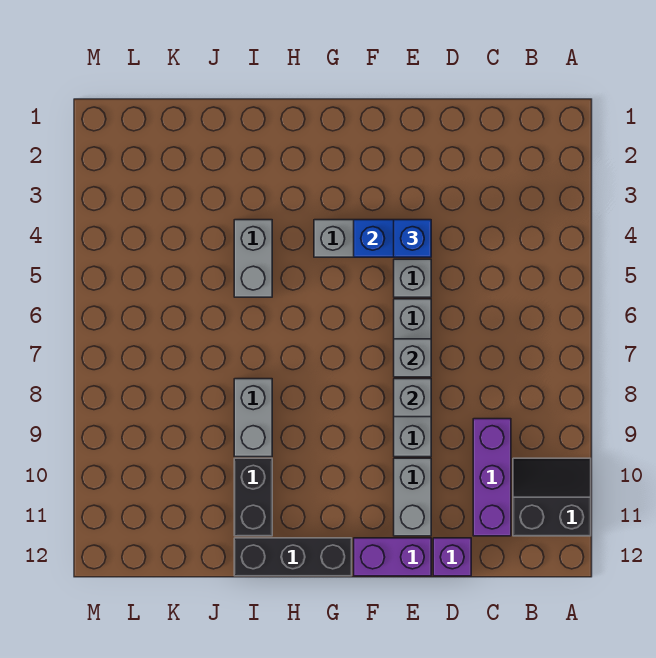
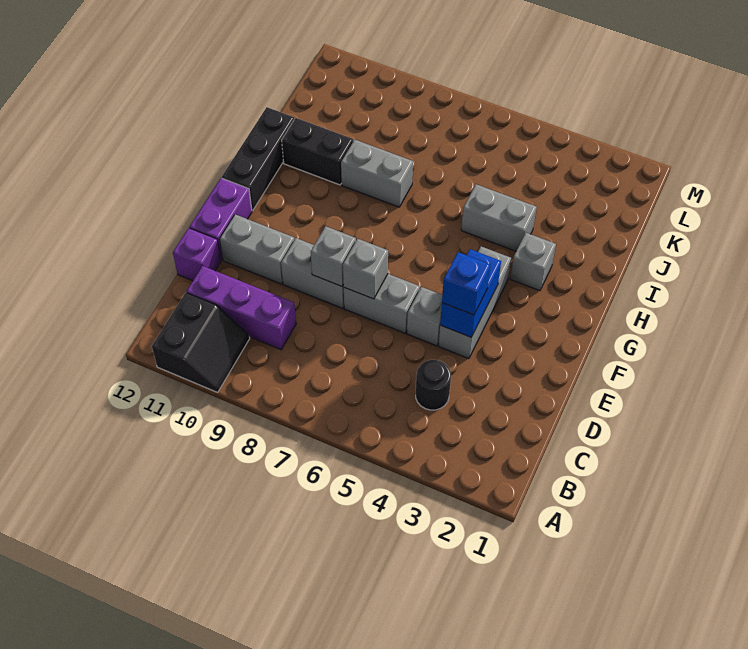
none -> black 1x1 round brick [416,360,451,410]
none -> grey 1x1 brick [510,233,556,291]

